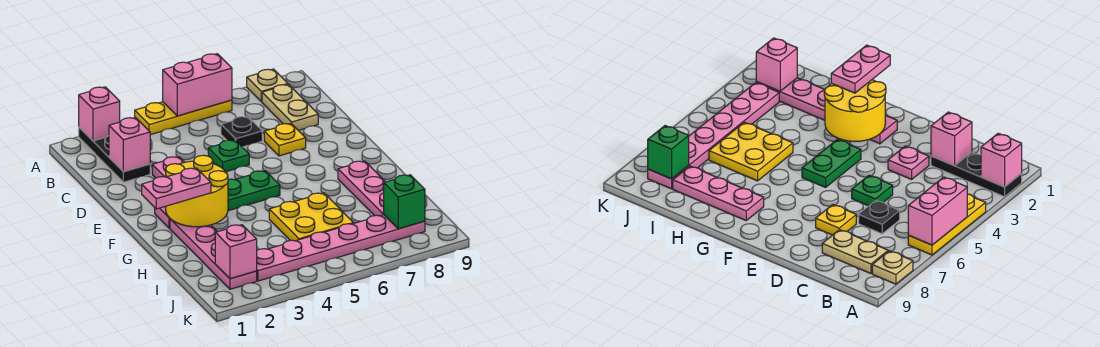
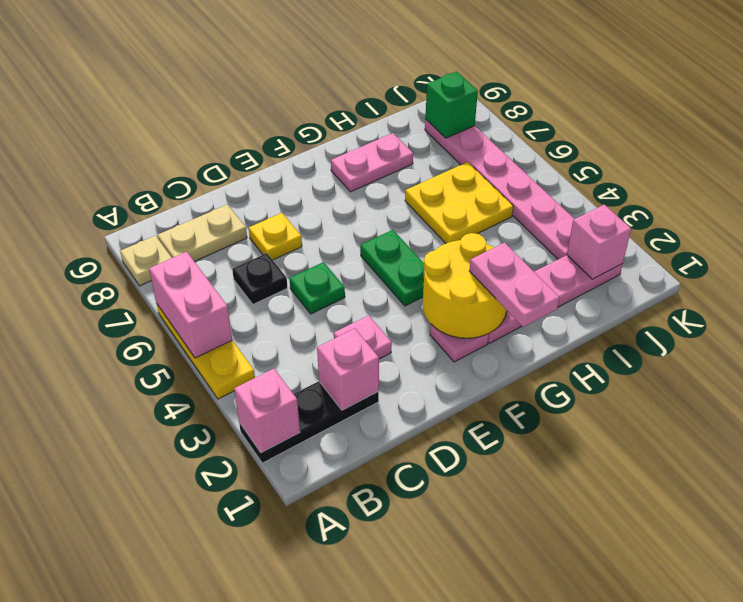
pink 1x3 plate [338,161,385,216] -> pink 1x2 plate [331,133,413,192]

